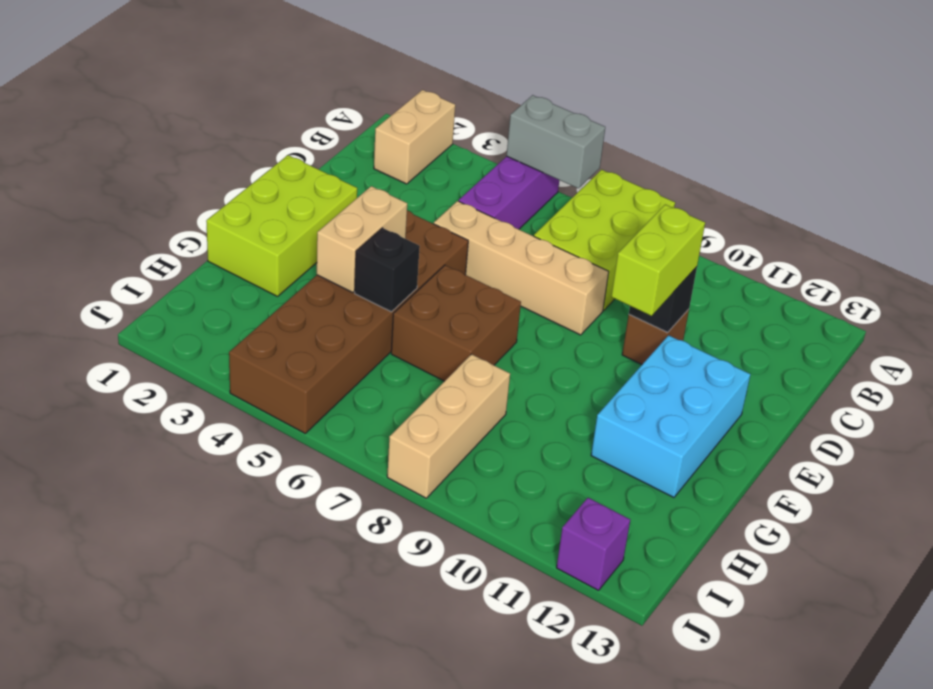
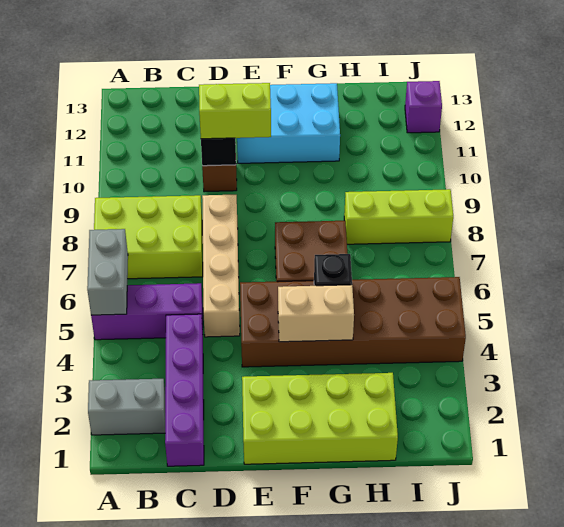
tan 1x2 brick [374,90,455,184] -> grey 1x2 brick [88,379,165,435]
none -> purple 1x4 brick [165,314,204,466]
lime 2x3 brick [206,155,357,296] -> lime 2x4 brick [242,373,398,464]
tan 1x3 brick [387,354,510,498] -> lime 1x3 brick [344,189,453,244]

